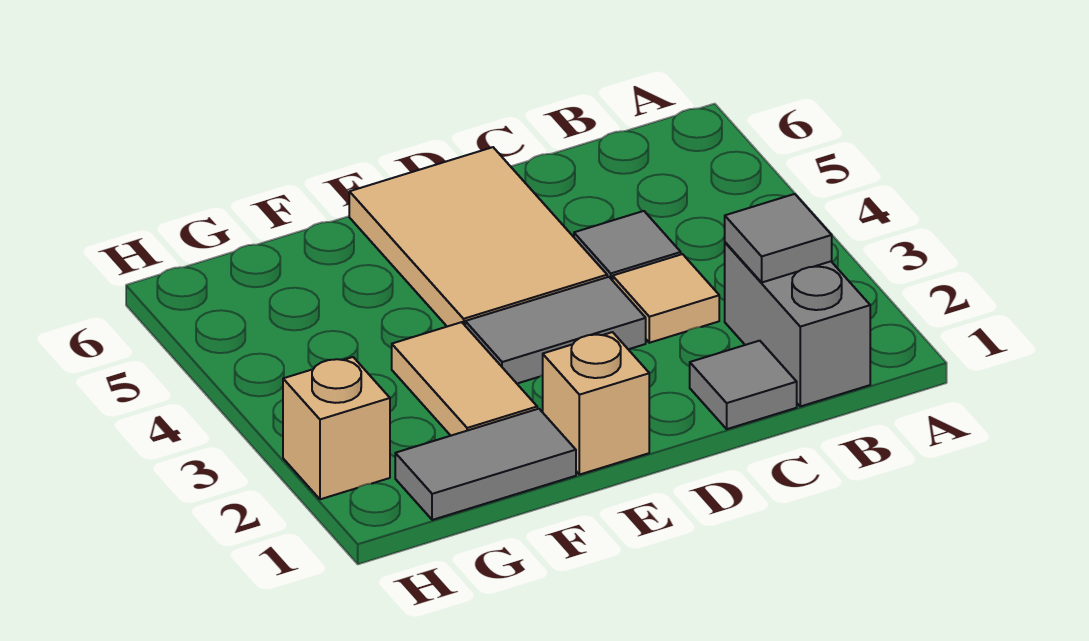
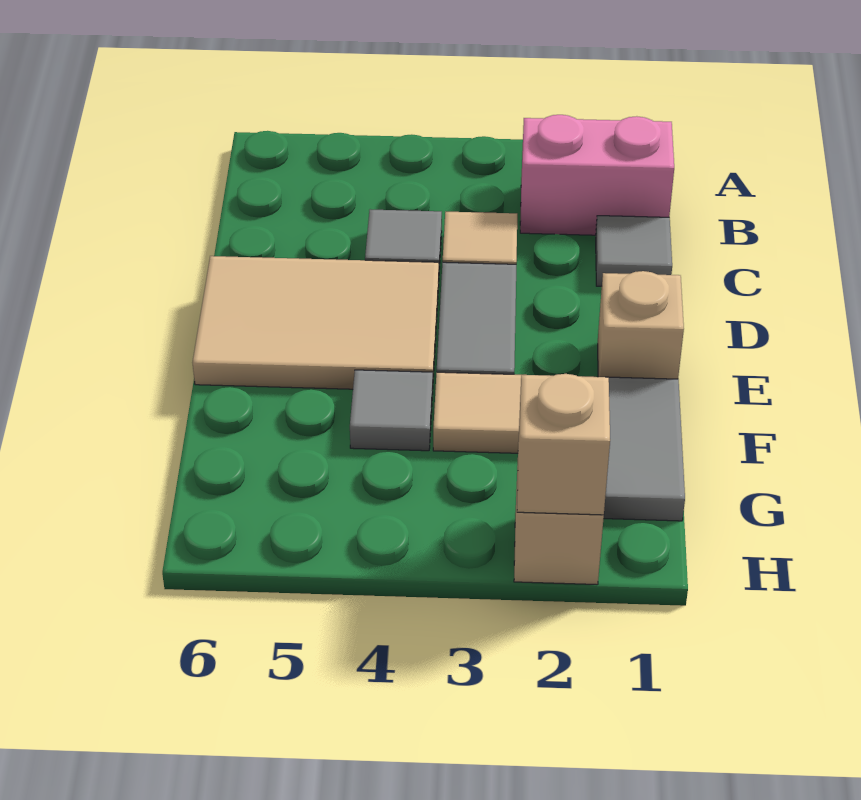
grey 1x2 brick [725,242,870,406] -> pink 1x2 brick [520,115,674,235]
grey 1x1 tile [725,194,832,282] -> grey 1x1 tile moved to [350,370,433,451]
none -> tan 1x1 brick [517,374,610,515]

